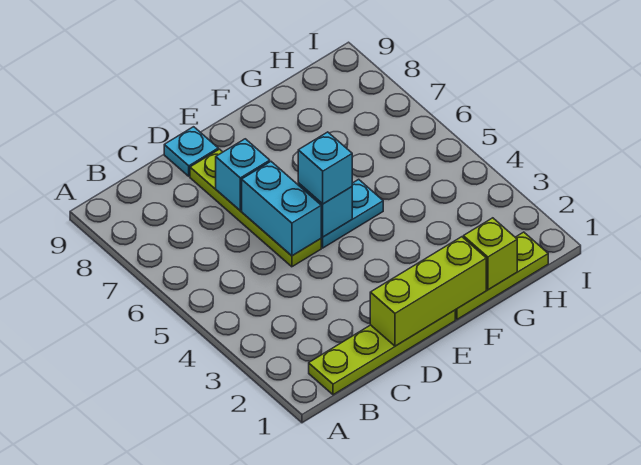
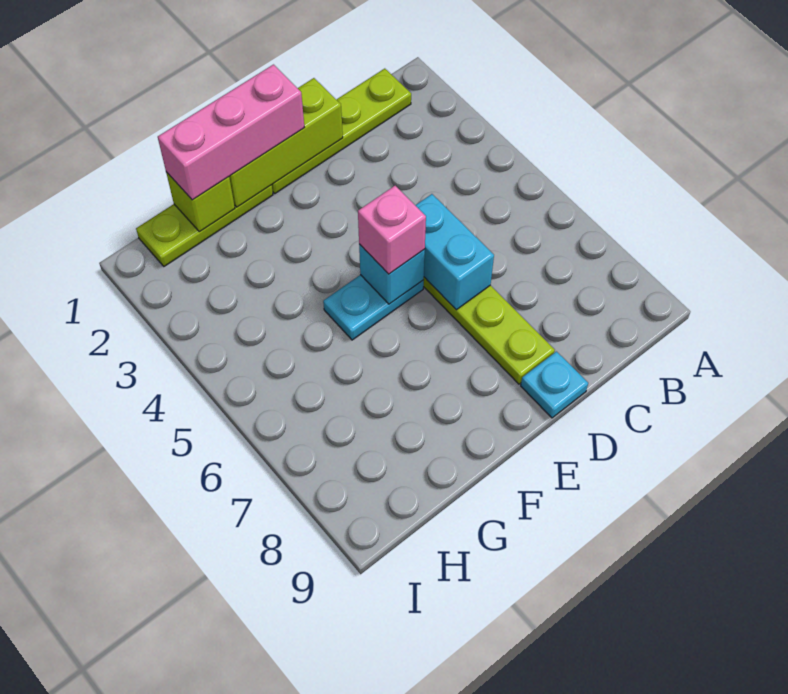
cyan 1x1 brick [216,139,270,210] -> none
none -> pink 1x3 brick [158,65,304,200]
cyan 1x1 brick [298,132,352,204] -> pink 1x1 brick [358,186,426,274]

